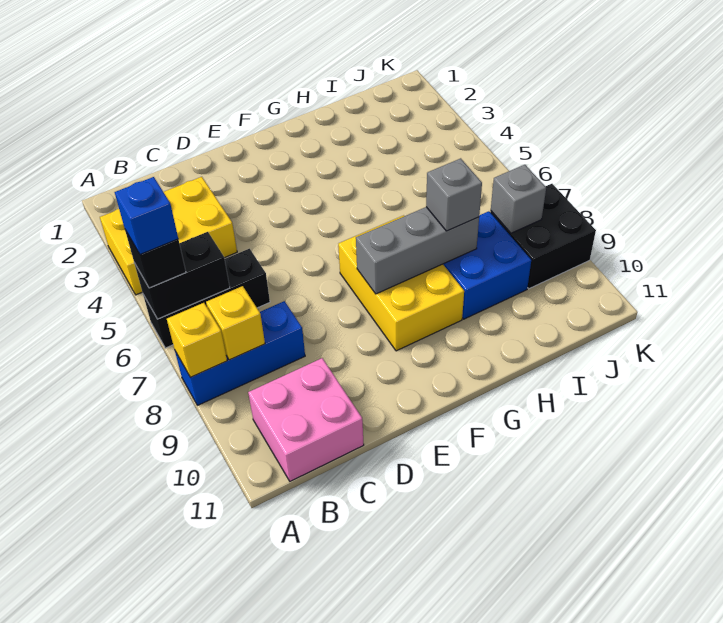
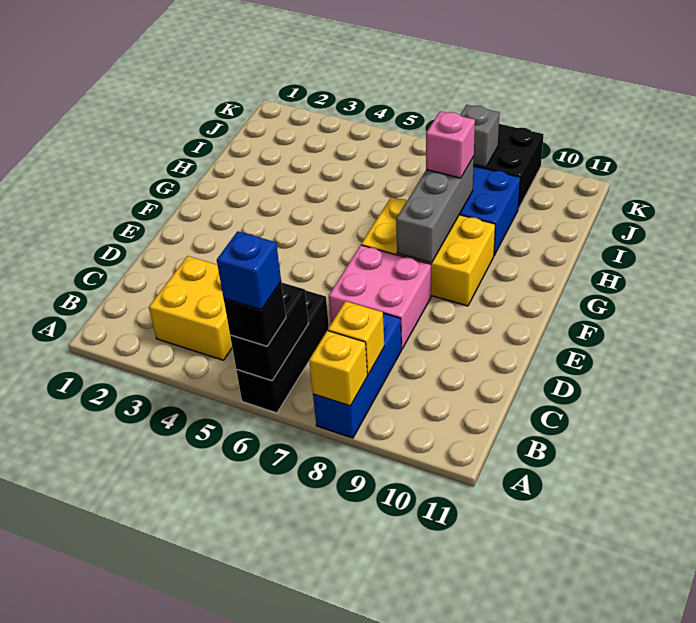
yellow 2x3 brick [100,177,237,295] -> yellow 2x2 brick [149,256,232,360]
pink 2x2 brick [248,358,364,481] -> pink 2x2 brick moved to [329,245,431,349]
grey 1x1 brick [426,158,482,231] -> pink 1x1 brick [426,111,475,178]

